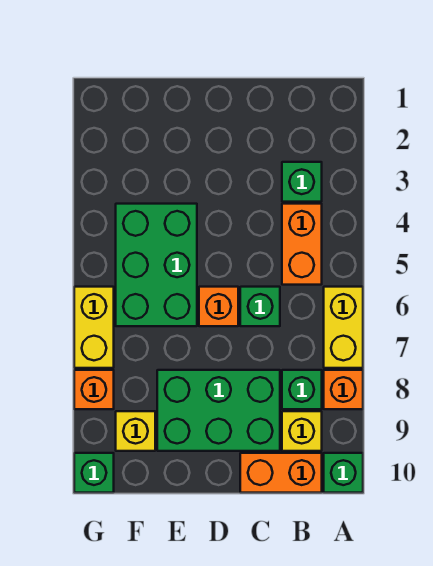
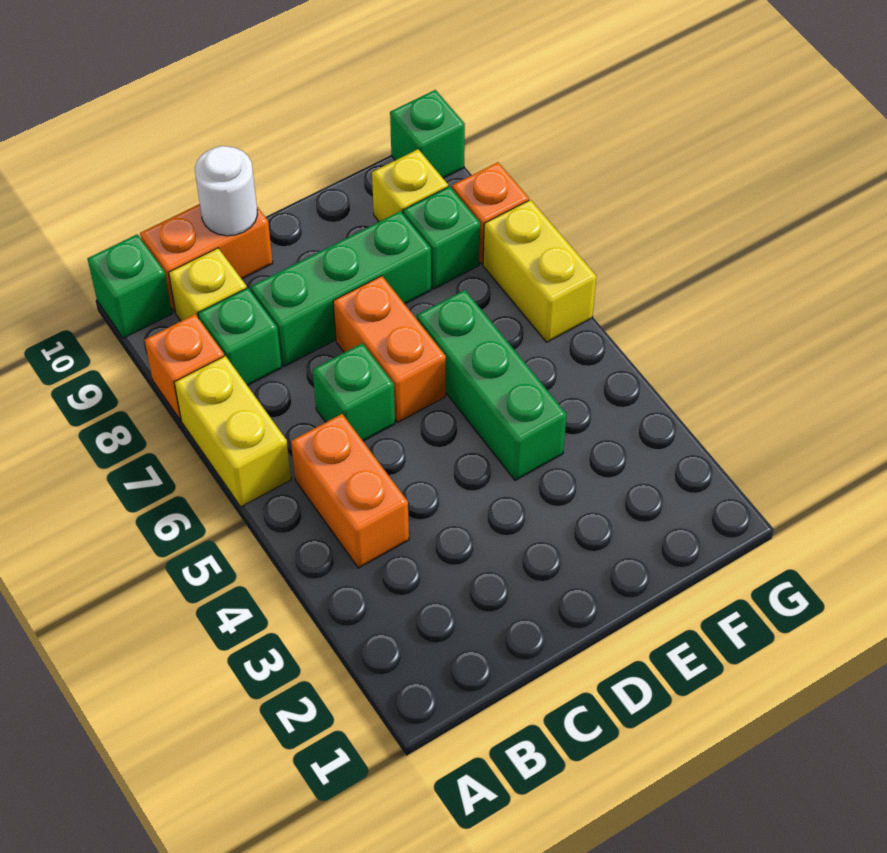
green 1x1 brick [282,162,322,202] -> green 1x1 brick moved to [403,186,480,289]
green 2x3 brick [157,370,280,451] -> green 1x3 brick [251,211,431,367]
none -> white 1x1 round brick [195,146,258,236]
orange 1x1 brick [199,287,238,326] -> orange 1x2 brick [333,276,446,422]
green 2x3 brick [116,204,197,326] -> green 1x3 brick [417,290,567,481]

